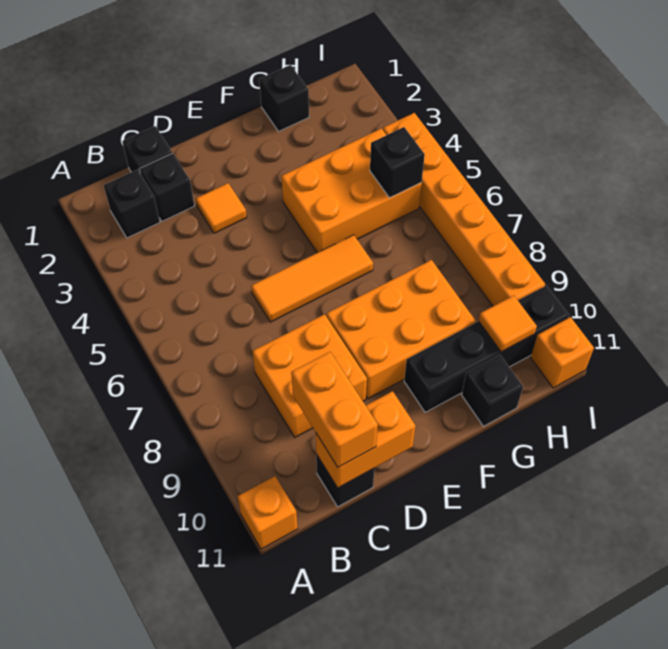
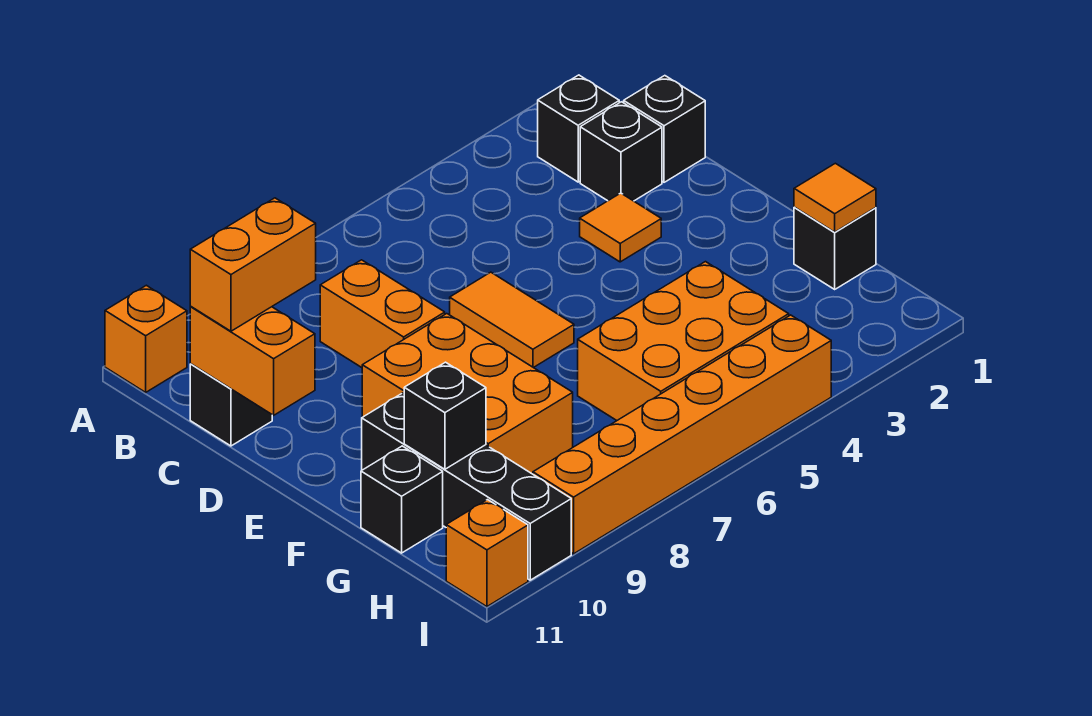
orange 2x2 brick [253,314,367,437] -> orange 1x2 brick [320,260,445,368]
orange 1x3 tile [251,235,373,322] -> orange 1x2 tile [450,272,574,368]
orange 2x3 brick [281,128,422,253] -> orange 2x3 brick turned to [578,262,789,420]
black 1x1 brick [370,127,425,198] -> black 1x1 brick moved to [404,362,486,469]
orange 1x1 tile [479,296,537,352] -> orange 1x1 tile moved to [794,163,876,232]

